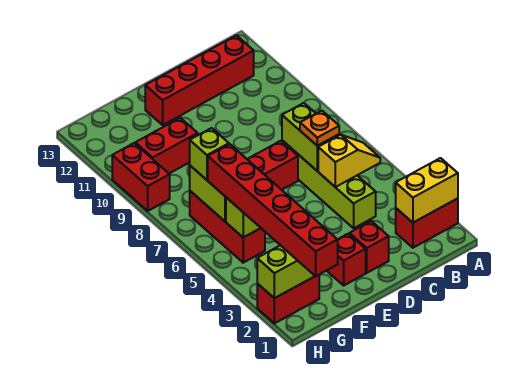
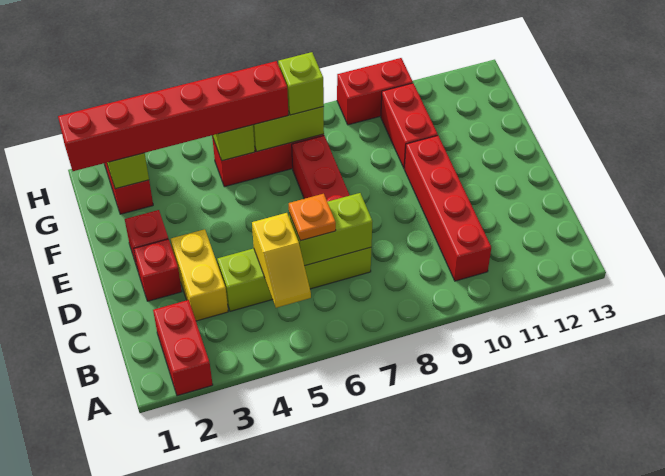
yellow 1x2 brick [396,158,458,222] -> yellow 1x2 brick moved to [171,229,228,321]
red 1x4 brick [145,35,254,125] -> red 1x4 brick moved to [404,136,491,281]

